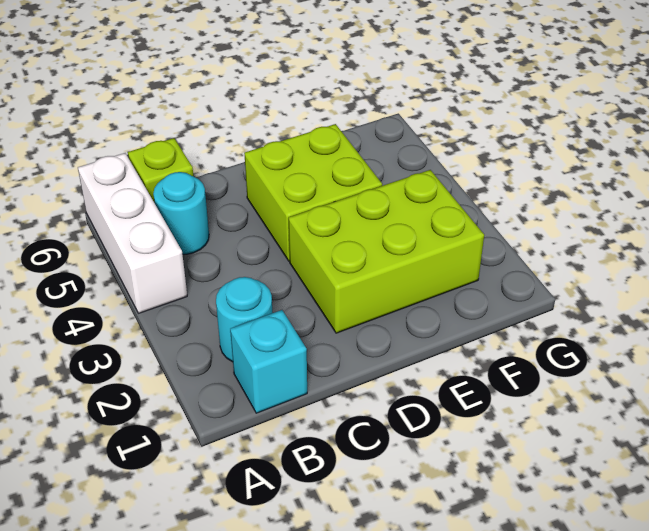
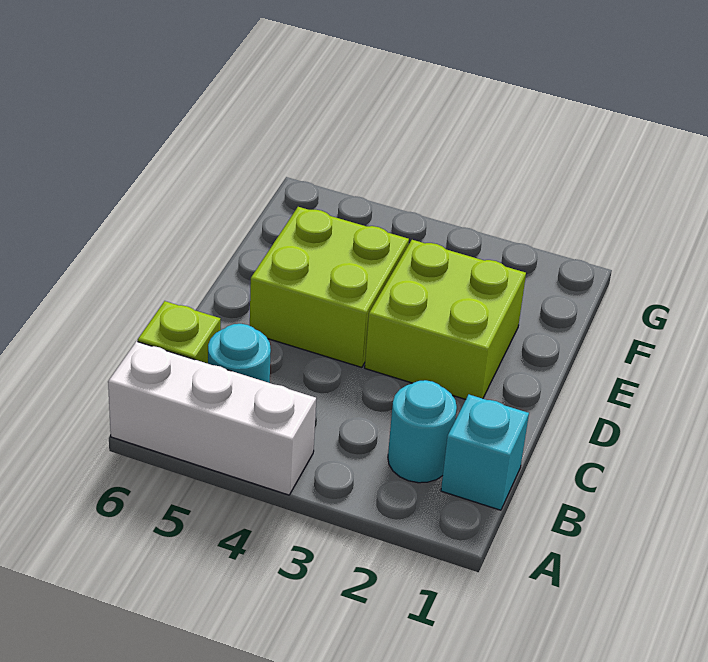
lime 2x3 brick [289,170,484,333] -> lime 2x2 brick [365,240,526,399]

